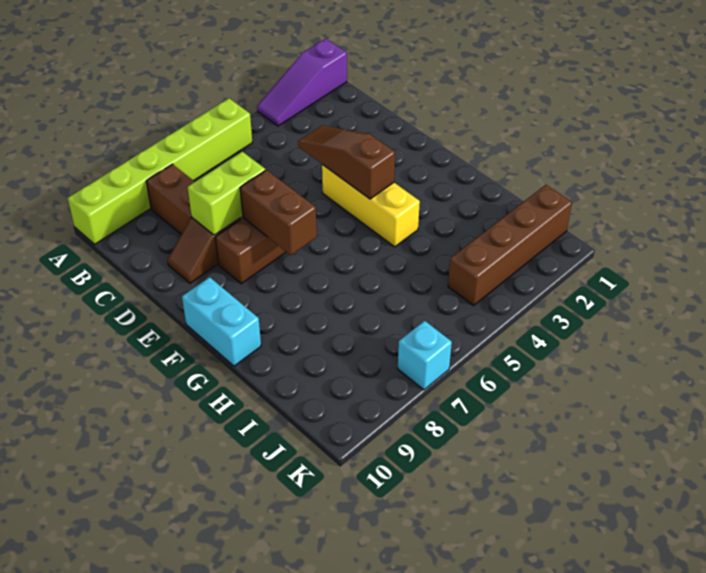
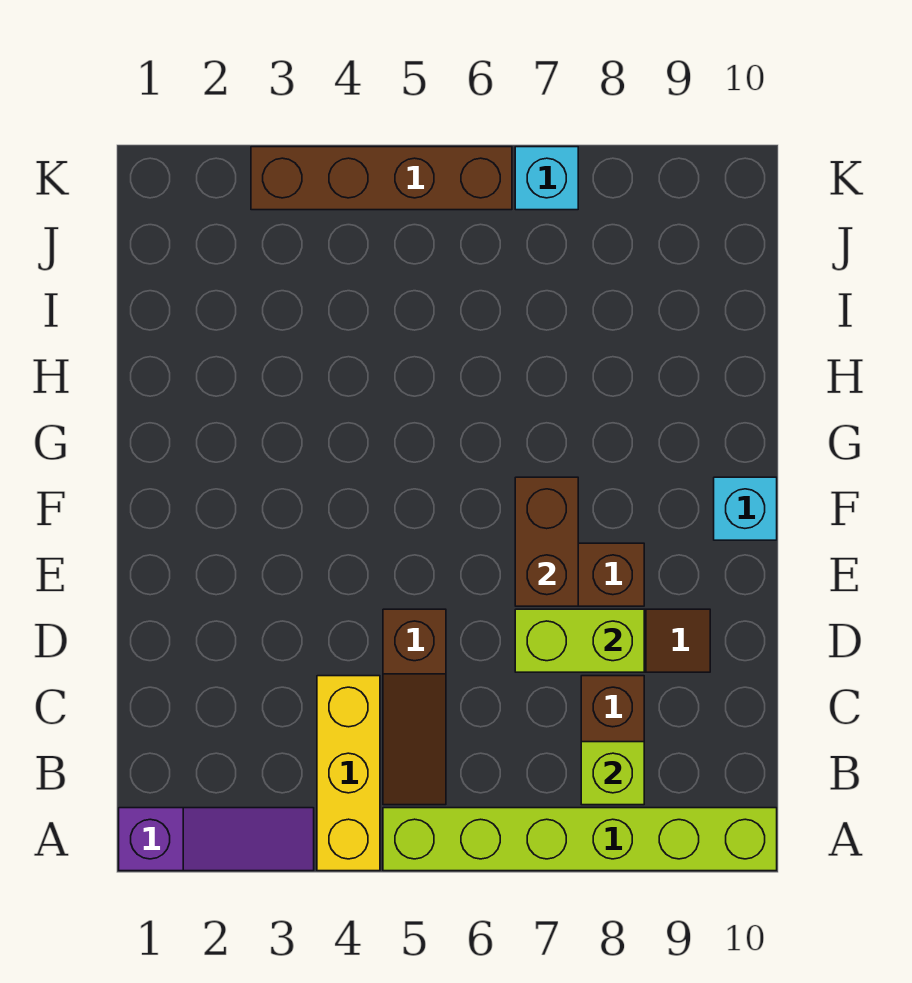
none -> lime 1x1 brick [581,742,644,805]
brown 1x3 slope [298,125,395,199] -> brown 1x3 slope moved to [383,609,446,805]
yellow 1x3 brick [322,165,420,247] -> yellow 1x3 brick moved to [317,676,380,871]
cyan 1x2 brick [182,277,261,366] -> cyan 1x1 brick [714,477,777,540]
brown 1x4 brick [448,185,572,306] -> brown 1x4 brick moved to [251,147,512,210]

